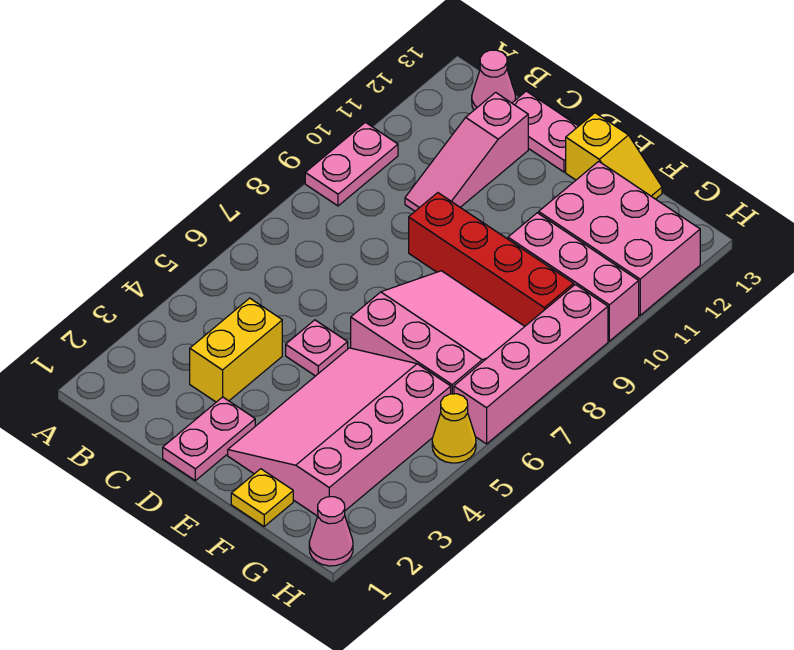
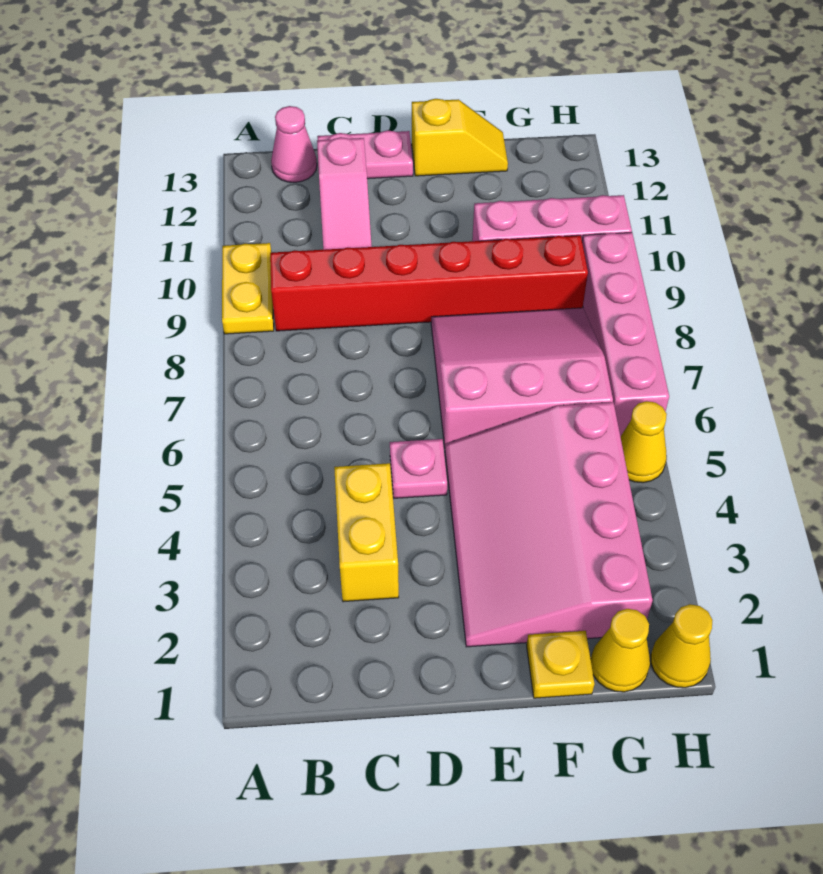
pink 1x2 plate [305,122,398,206] -> yellow 1x2 plate [222,243,274,334]
pink 1x2 plate [163,397,255,481] -> none
red 1x4 brick [409,193,574,326] -> red 1x6 brick [270,235,588,331]
pink 2x3 brick [539,161,700,315] -> none
none -> yellow 1x1 cone [591,609,650,692]
pink 1x1 cone [309,497,353,566] -> yellow 1x1 cone [651,604,712,688]

